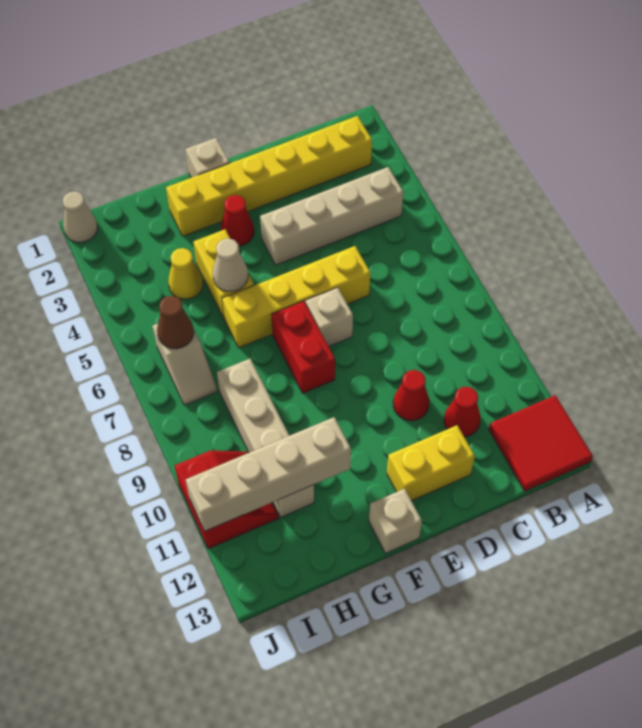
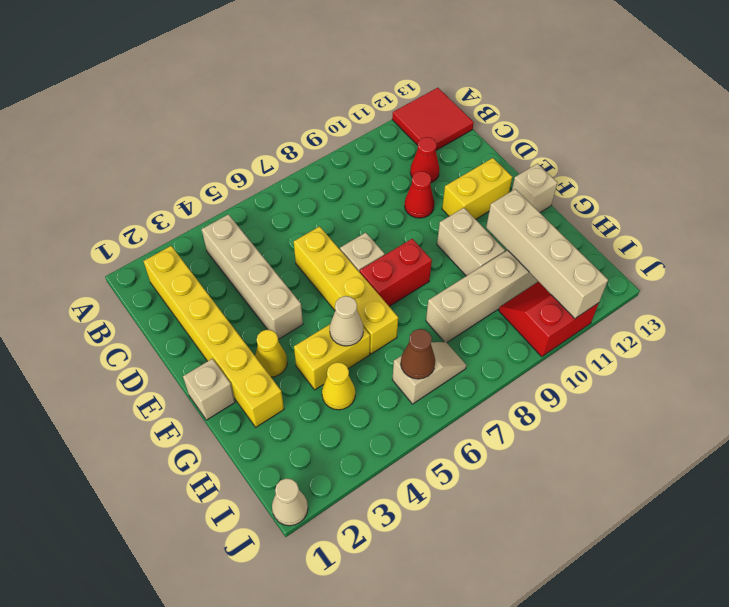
yellow 1x2 brick [387,425,475,501] -> yellow 1x2 brick turned to [442,158,512,219]
red 1x1 cone [221,195,254,246] -> yellow 1x1 cone [255,330,287,377]
none -> tan 1x2 brick [437,208,505,276]

